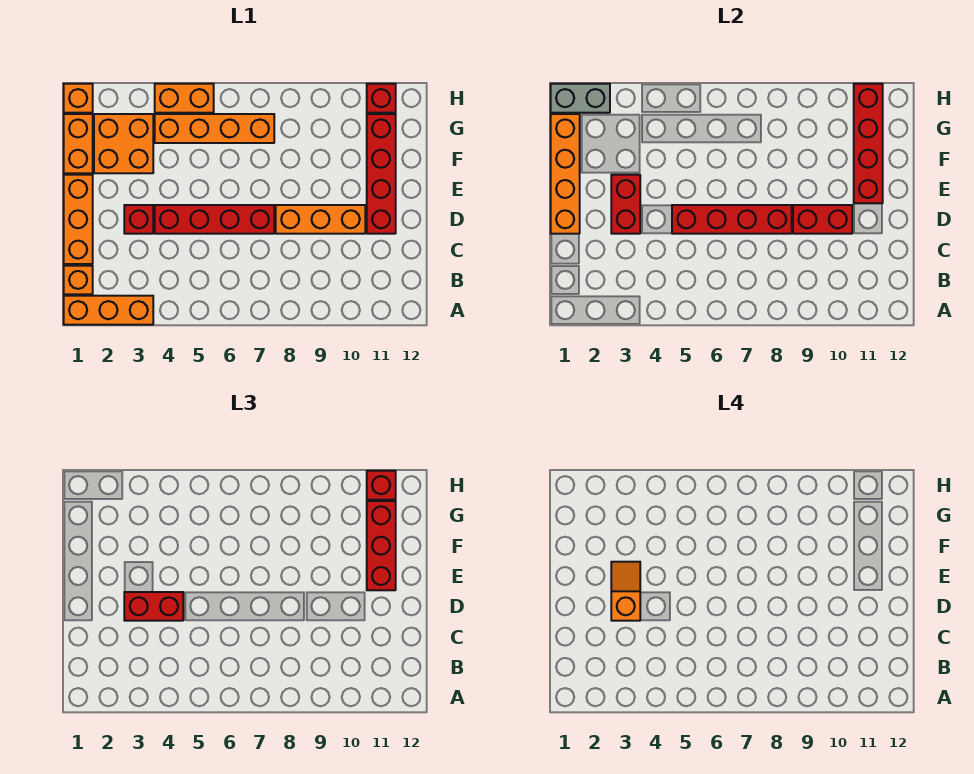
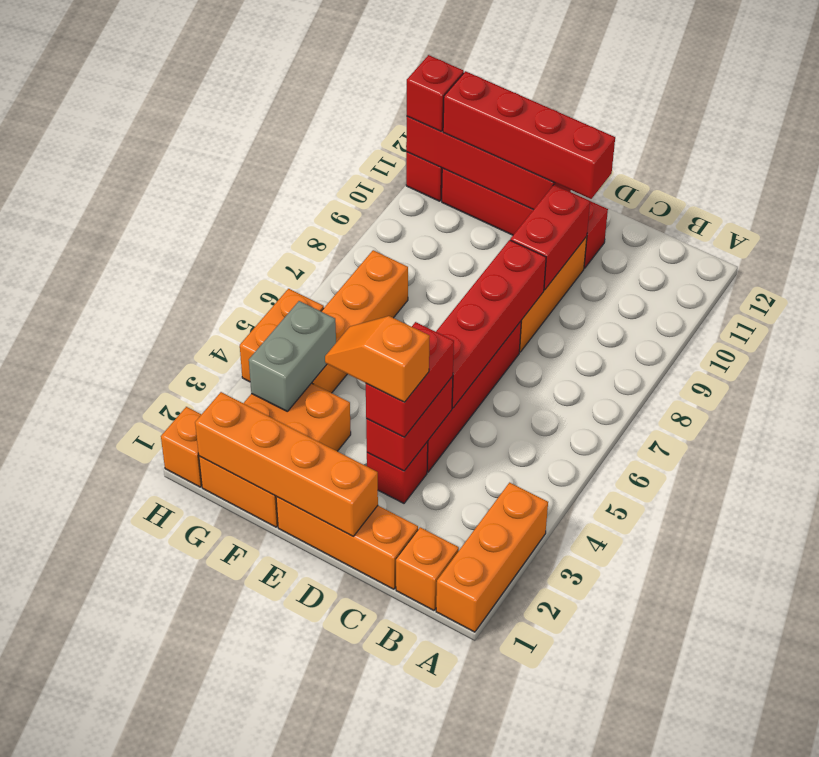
red 1x2 brick [611,175,640,234] -> red 1x2 brick turned to [366,376,453,471]
red 1x3 brick [367,501,396,590] -> red 1x4 brick [443,71,615,199]
grey 1x2 brick [551,84,610,113] -> grey 1x2 brick moved to [249,301,336,411]

